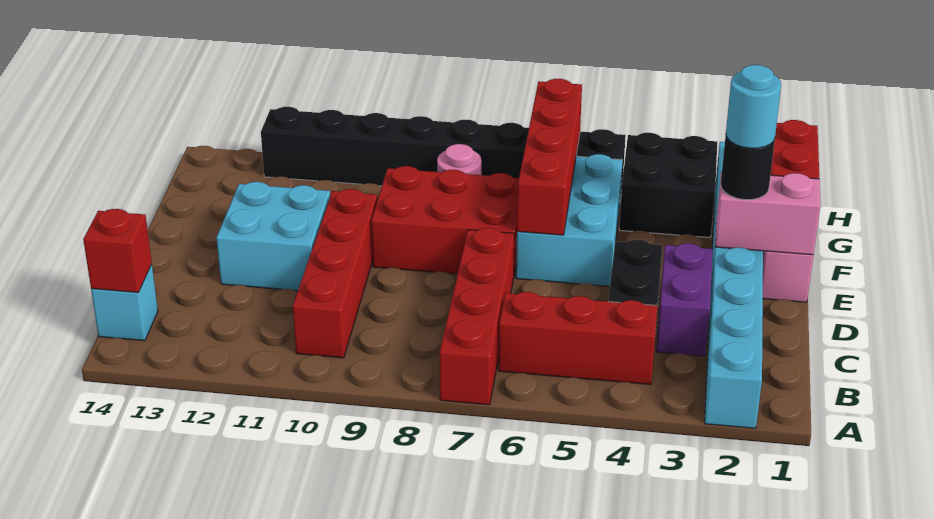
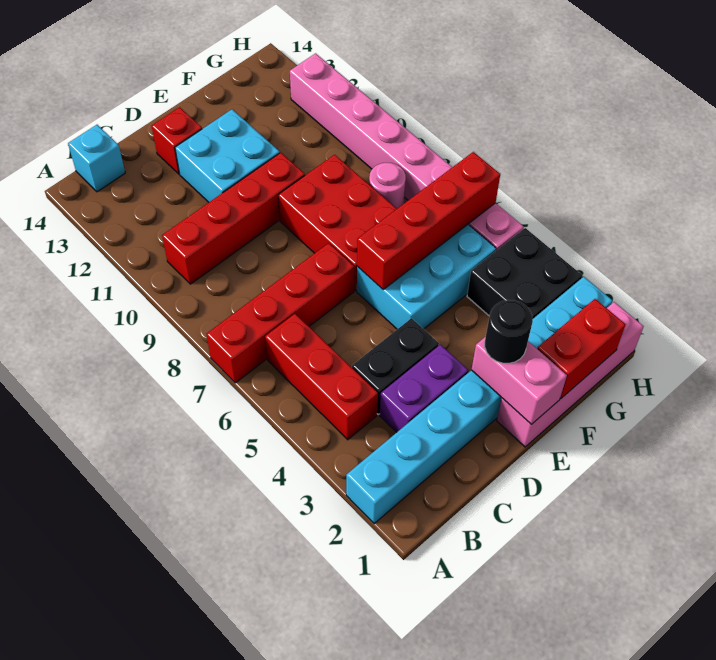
red 1x1 brick [83,209,152,293] -> red 1x1 brick moved to [152,107,202,174]
cyan 1x1 round brick [726,65,781,148] -> none
black 1x8 brick [261,107,626,200] -> pink 1x8 brick [290,53,524,251]

